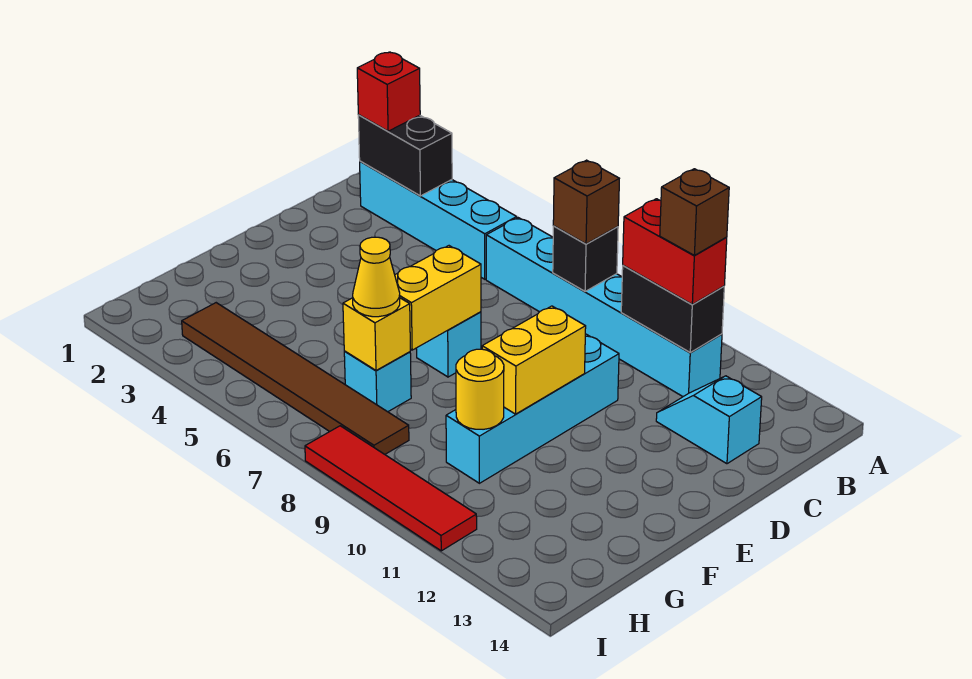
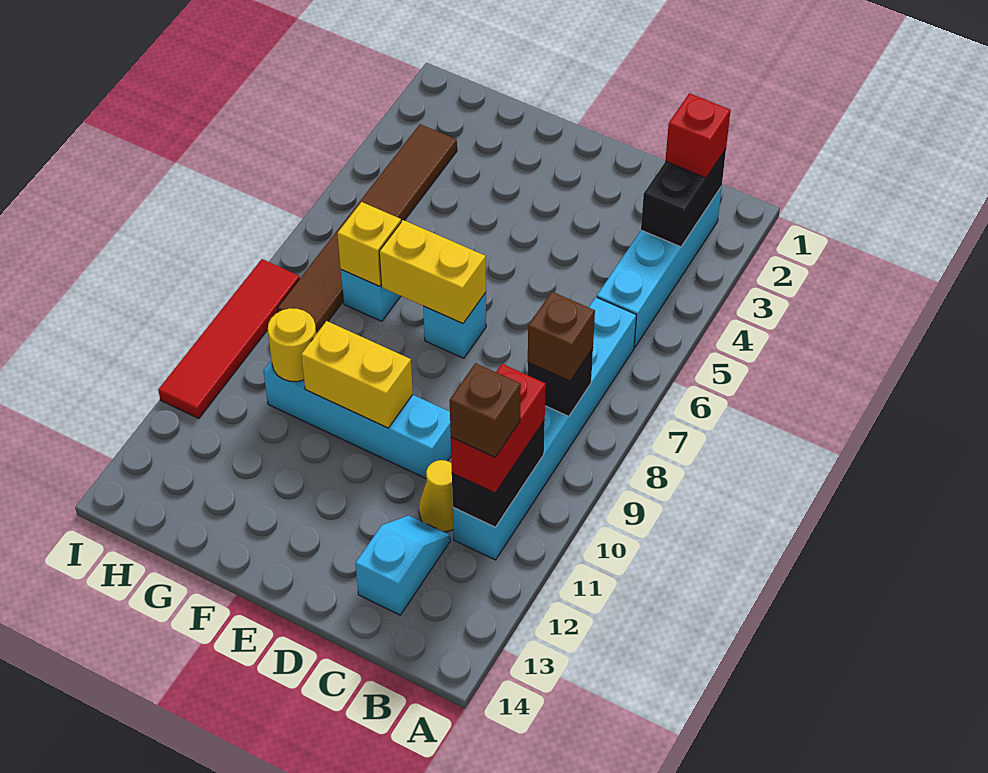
yellow 1x1 cone [353,237,400,317] -> yellow 1x1 cone moved to [419,460,453,532]

